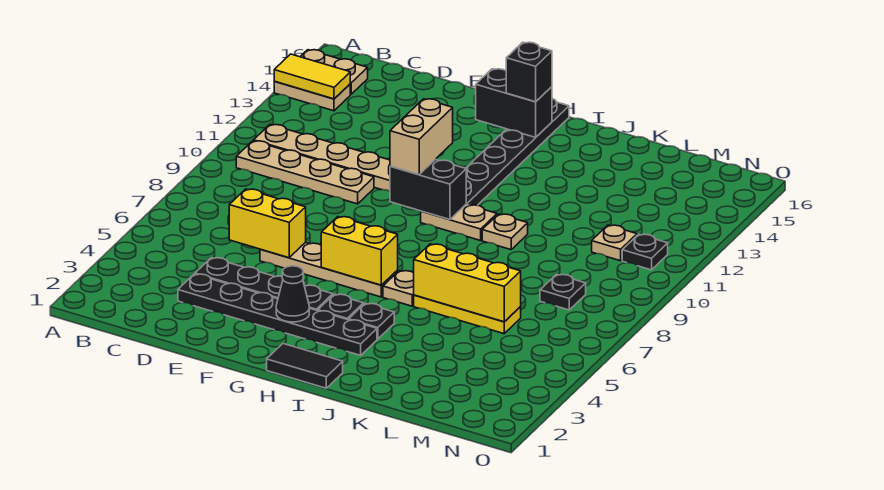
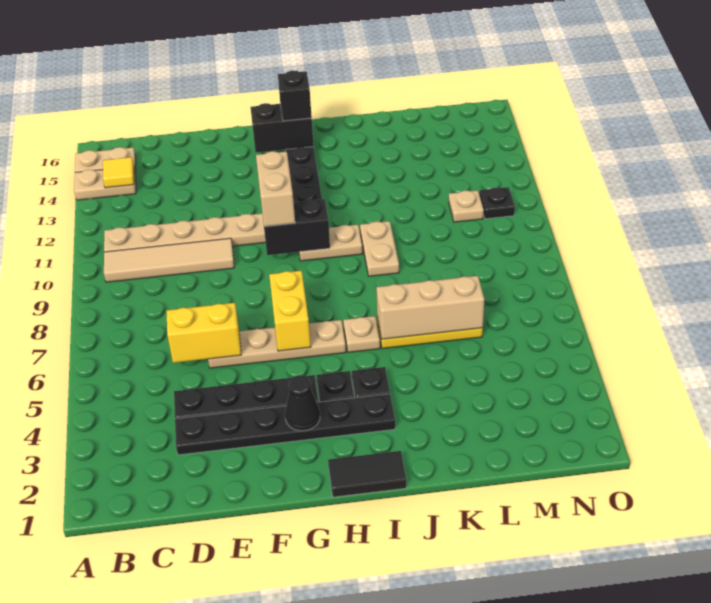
yellow 1x2 tile [274,54,350,99] -> yellow 1x1 tile [103,157,134,188]
tan 1x4 plate [236,141,374,204] -> tan 1x4 tile [104,238,234,282]
yellow 1x2 brick [321,217,398,285] -> yellow 1x2 brick turned to [269,271,311,351]
yellow 1x3 brick [414,244,521,322] -> tan 1x3 brick [376,276,484,339]
tan 1x1 plate [482,214,528,250] -> tan 1x2 plate [360,221,399,276]
black 1x1 plate [540,274,586,310] -> none

